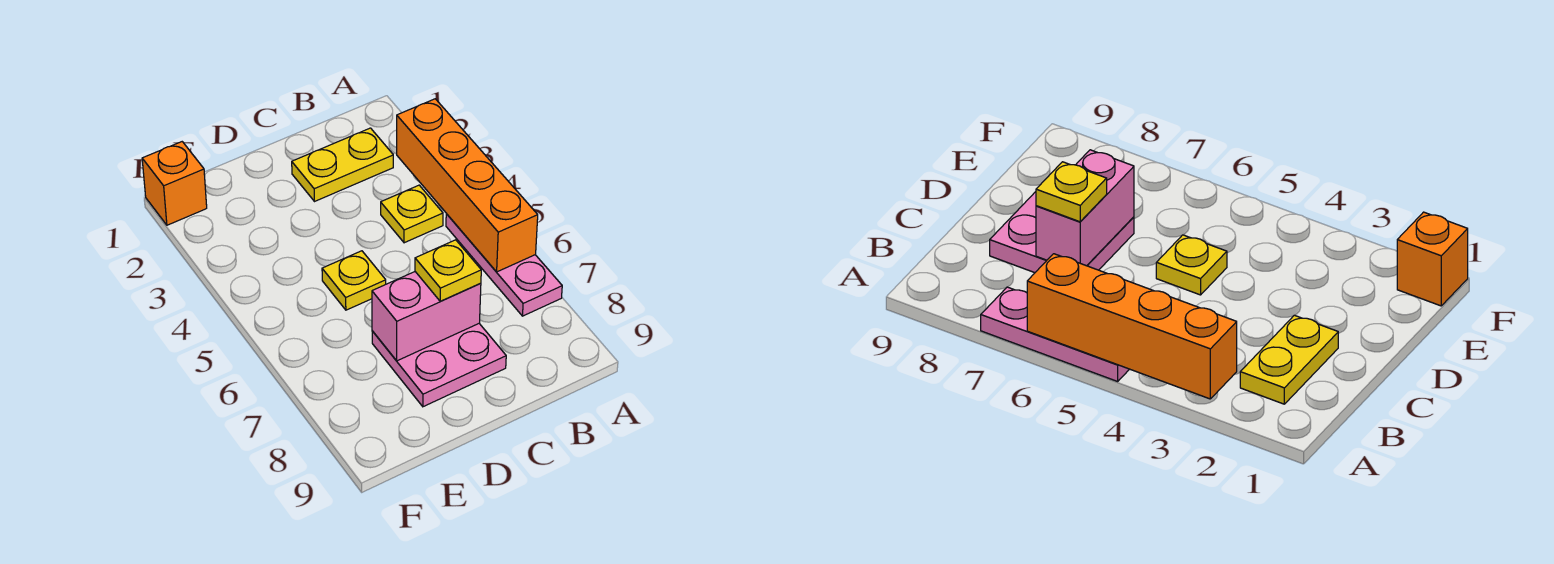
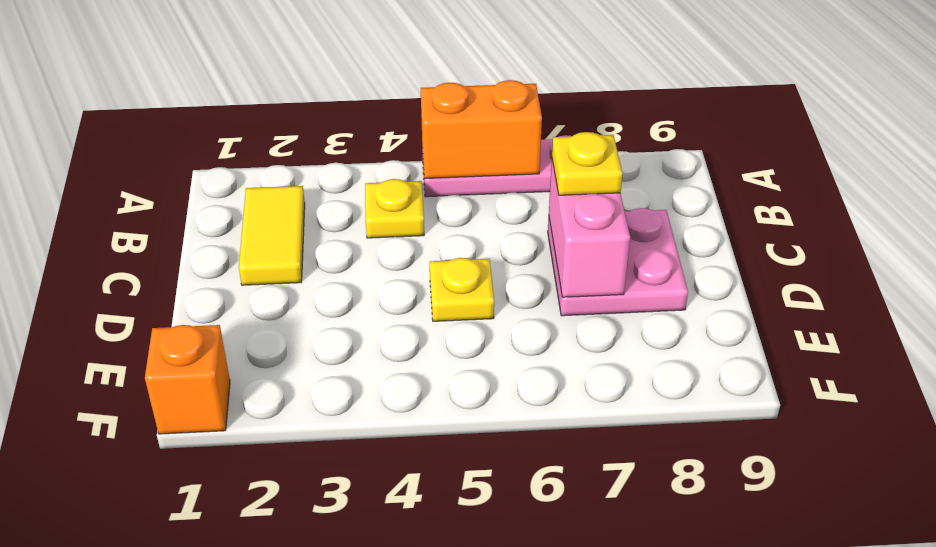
orange 1x4 brick [397,99,538,272] -> orange 1x2 brick [421,80,542,179]
yellow 1x2 plate [292,128,393,201] -> yellow 1x2 tile [239,186,305,285]

